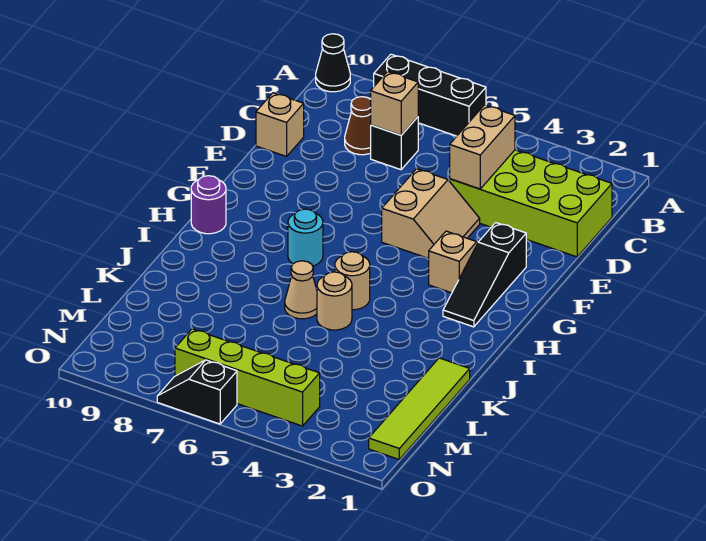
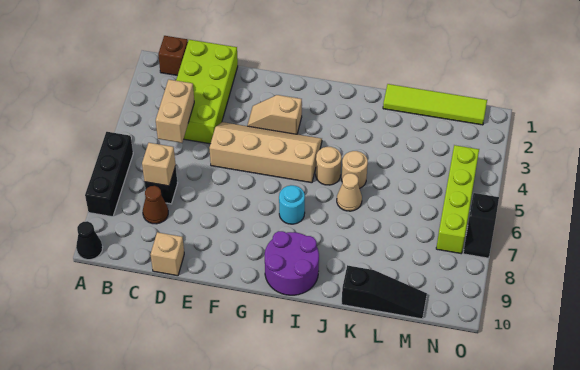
none -> brown 1x1 brick [158,36,188,75]
tan 1x2 brick [450,105,515,189] -> tan 1x2 brick turned to [156,80,194,143]
tan 2x2 slope [382,169,480,258] -> tan 2x4 slope [209,122,322,183]
black 1x3 slope [443,223,526,327] -> black 1x3 slope moved to [341,265,427,319]
purple 1x1 round brick [191,176,226,234] -> purple 2x2 round brick [265,231,319,295]

